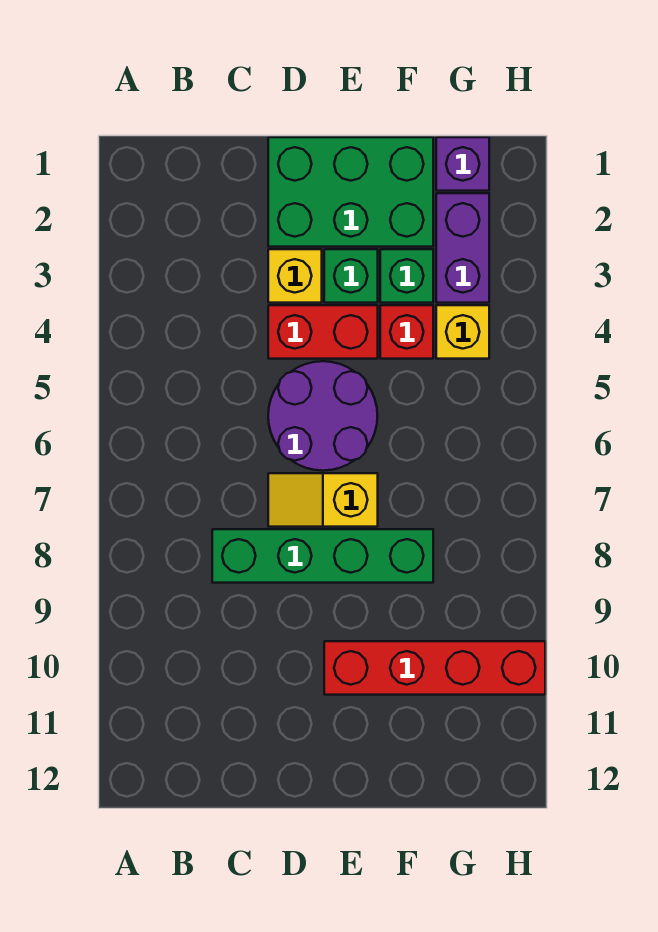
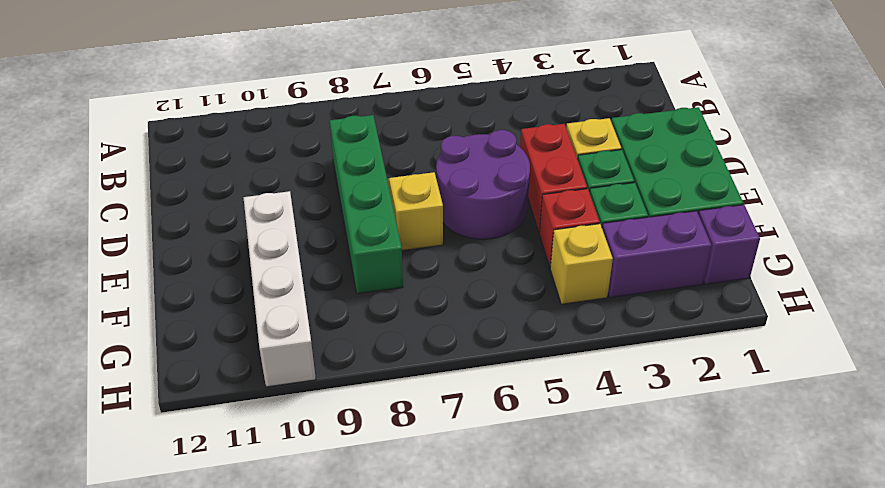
red 1x4 brick [324,641,545,695] -> white 1x4 brick [243,191,316,387]

